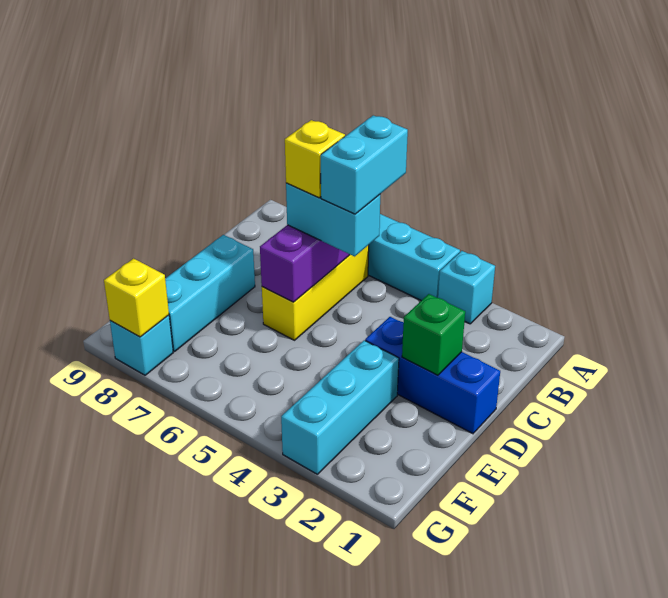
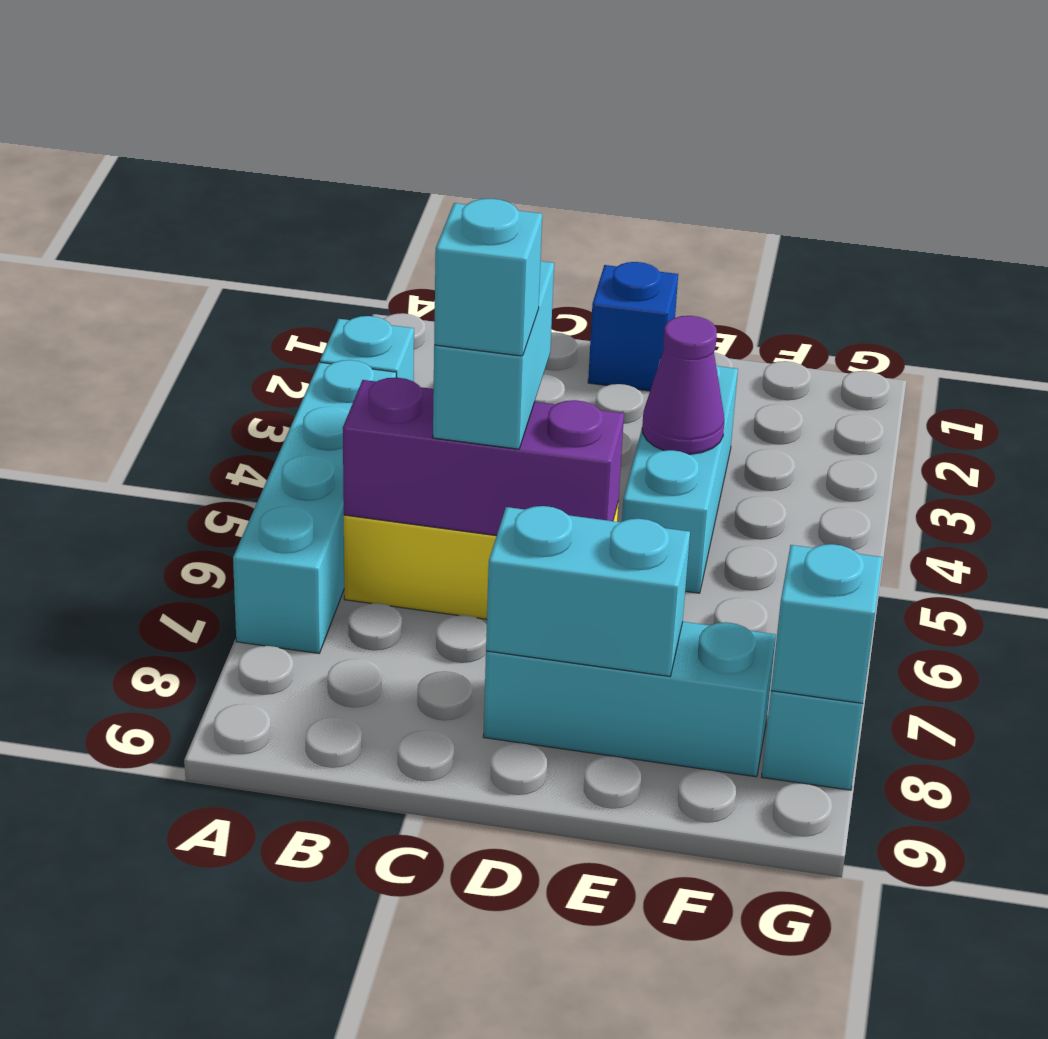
cyan 1x2 brick [321,115,408,214] -> cyan 1x2 brick moved to [486,506,690,677]
yellow 1x1 brick [285,120,345,198] -> cyan 1x1 brick [434,199,542,356]
blue 1x3 brick [365,317,500,434] -> blue 1x1 brick [588,262,678,391]
green 1x1 brick [402,294,465,375] -> none
cyan 1x3 brick [281,340,399,474] -> cyan 1x3 brick turned to [622,361,738,593]
none -> purple 1x1 cone [642,316,724,454]
yellow 1x1 brick [104,258,169,337] -> cyan 1x1 brick [771,544,882,703]

